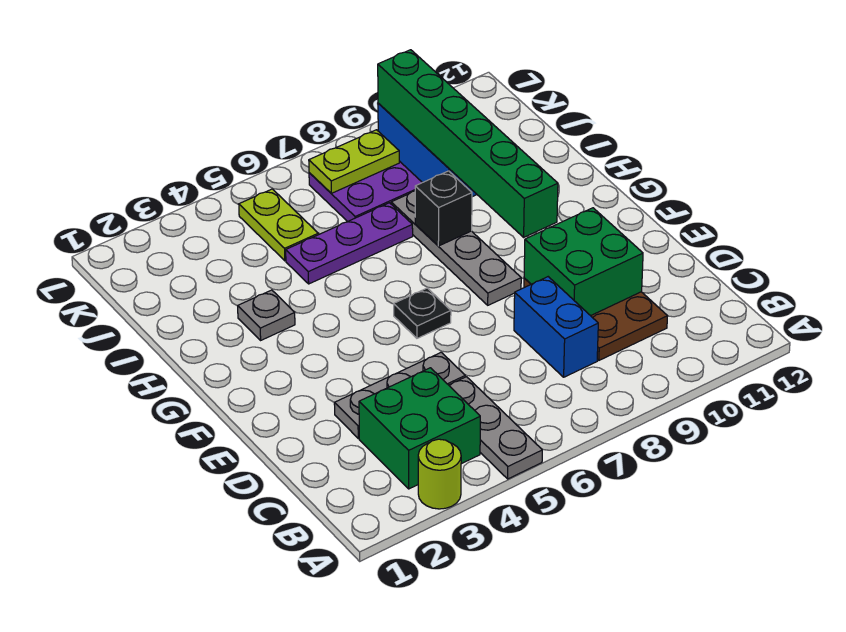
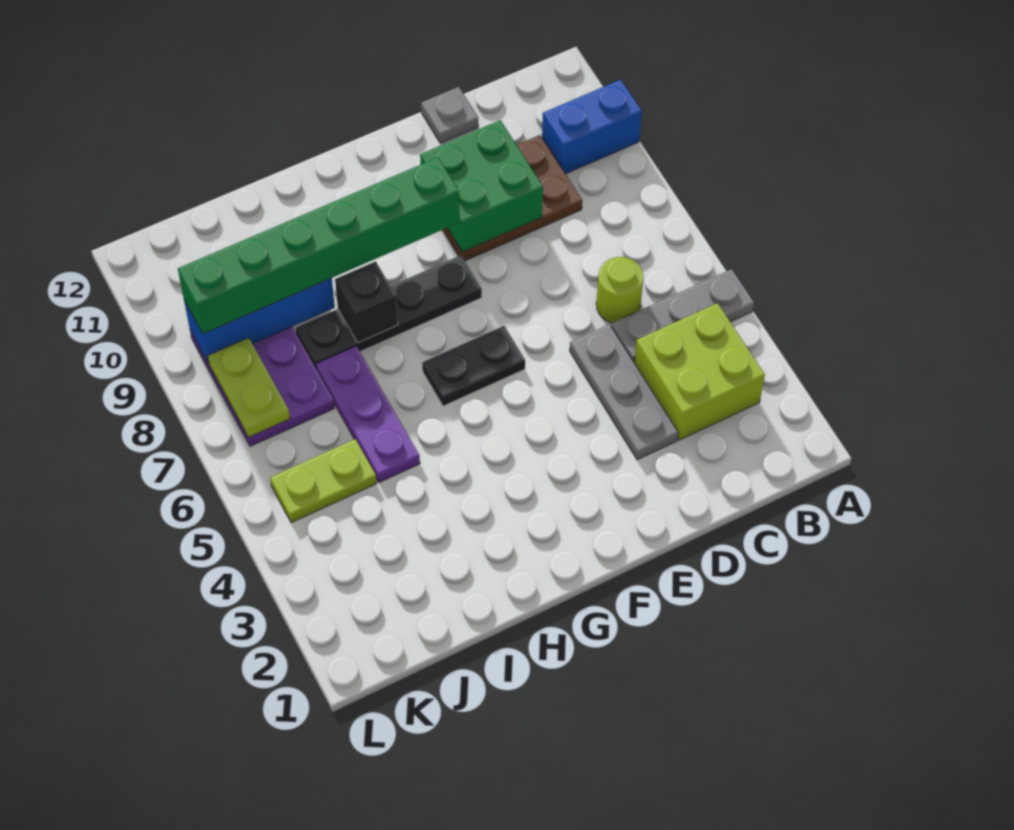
lime 1x1 round brick [418,439,461,509] -> lime 1x1 round brick moved to [596,257,643,323]
green 2x2 brick [359,368,480,489] -> lime 2x2 brick [634,303,765,440]
blue 1x2 brick [514,277,598,377] -> blue 1x2 brick moved to [542,80,642,174]
black 1x1 plate [394,288,451,338] -> black 1x2 plate [422,326,525,406]
grey 1x4 plate [391,191,521,305] -> black 1x4 plate [296,255,482,368]
grey 1x1 plate [238,290,295,340] -> grey 1x1 plate moved to [421,87,478,143]

